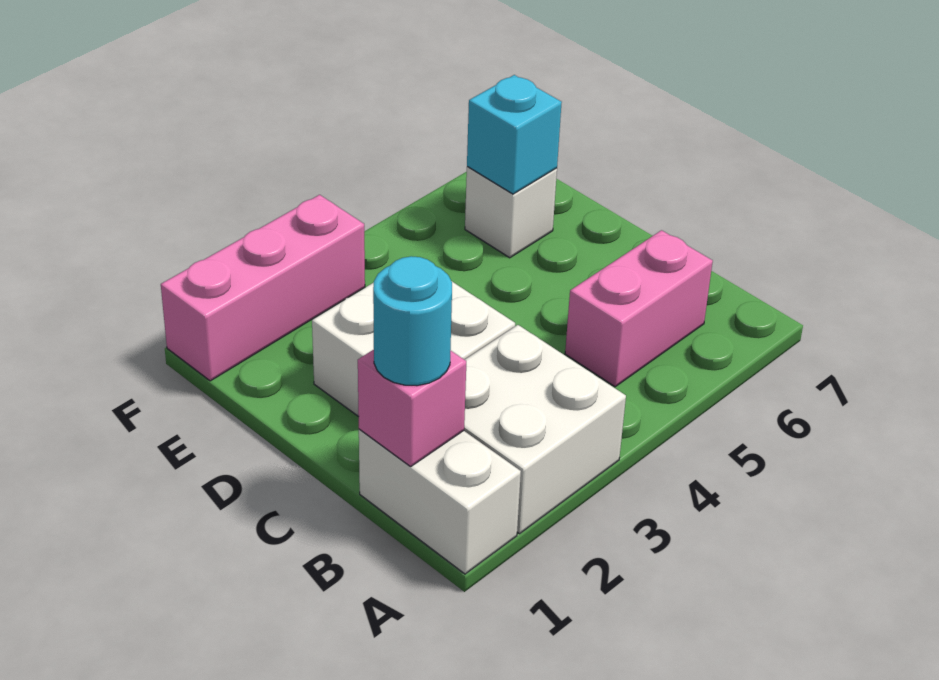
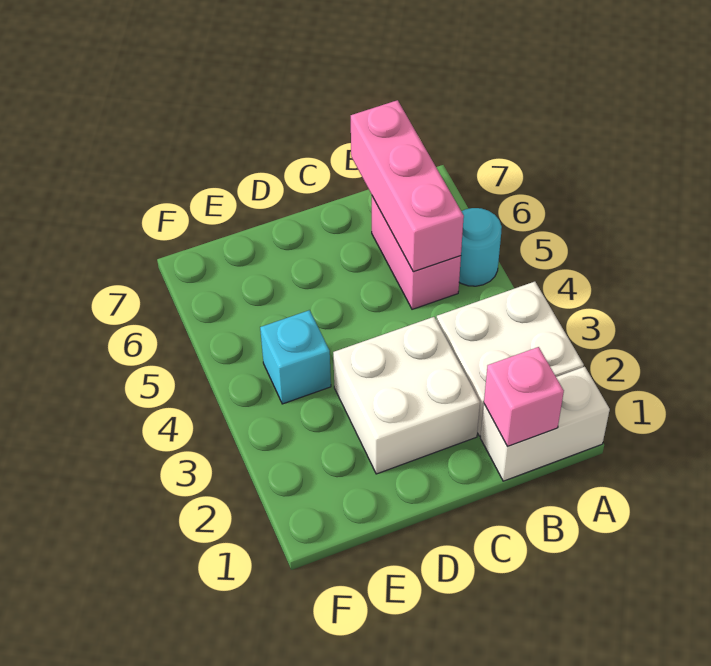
cyan 1x1 round brick [373,256,452,386] -> cyan 1x1 round brick moved to [459,208,502,286]
white 1x1 brick [465,167,557,258] -> none
cyan 1x1 brick [467,75,562,194] -> cyan 1x1 brick moved to [260,310,331,404]
pink 1x3 brick [161,195,365,381] -> pink 1x3 brick moved to [351,100,464,272]

